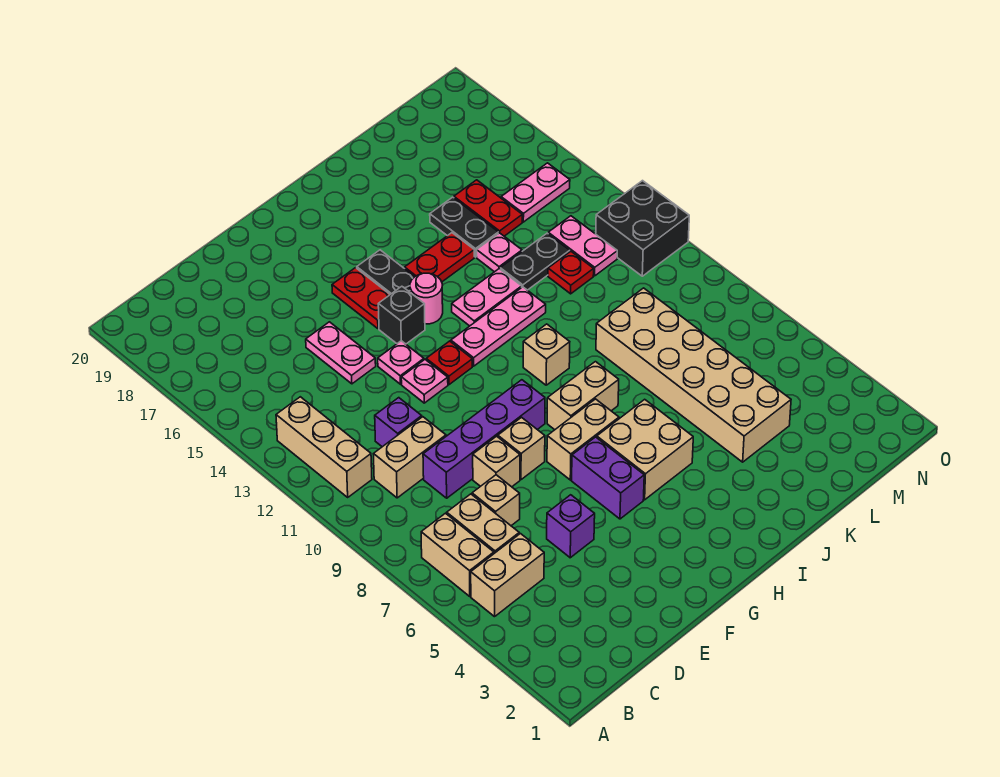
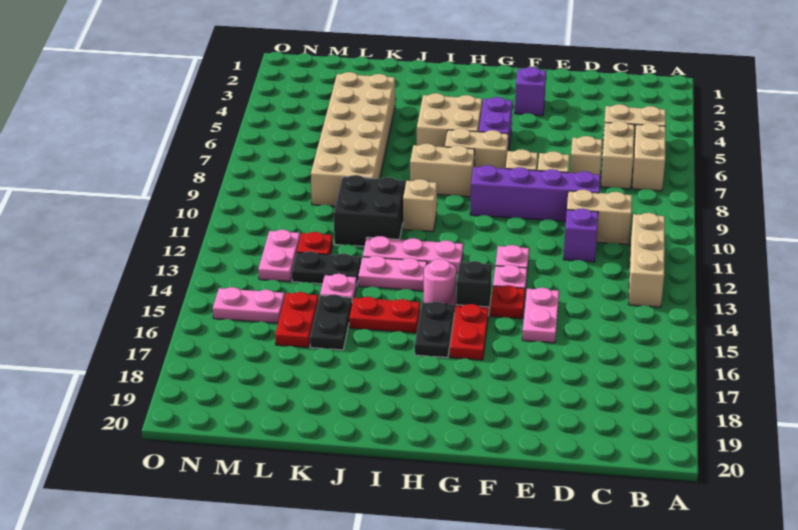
purple 1x1 brick [547,495,595,558] -> purple 1x1 brick moved to [515,67,546,116]
red 1x1 plate [426,341,472,385] -> red 1x1 plate moved to [490,285,525,319]
black 2x2 brick [596,181,689,276] -> black 2x2 brick moved to [334,175,405,246]

